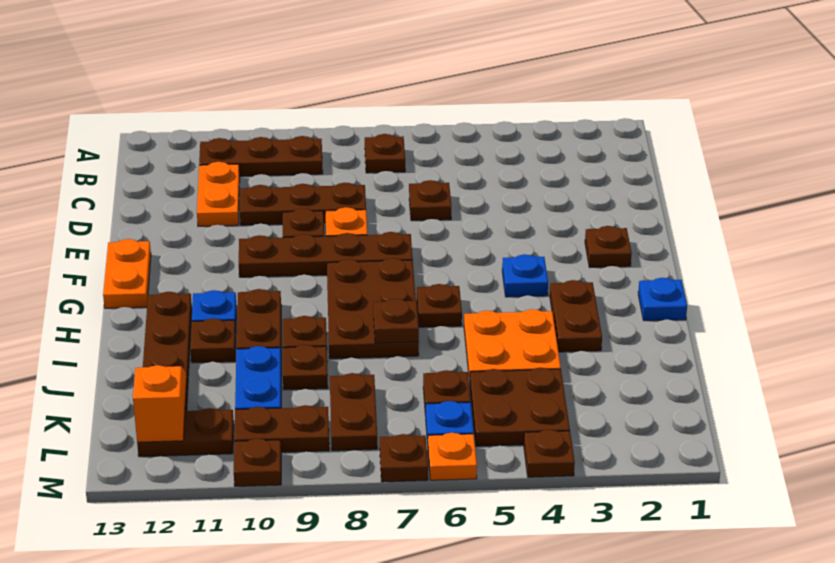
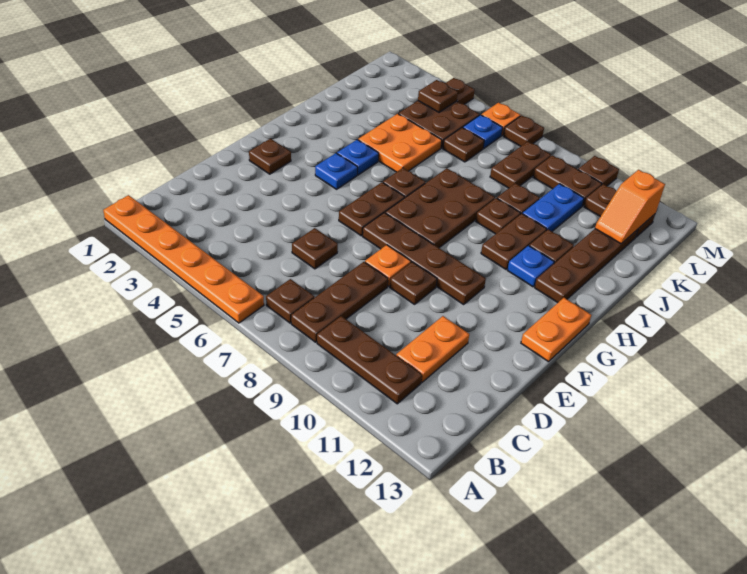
none -> orange 1x6 plate [103,195,264,323]
brown 1x3 plate [240,183,366,225] -> brown 1x3 plate turned to [291,262,388,342]
blue 1x1 plate [638,278,687,321] -> blue 1x1 plate moved to [337,140,379,175]
brown 1x2 plate [550,280,602,352] -> brown 1x2 plate moved to [339,182,405,236]
brown 1x1 plate [373,299,419,343] -> brown 1x1 plate moved to [418,80,458,112]

